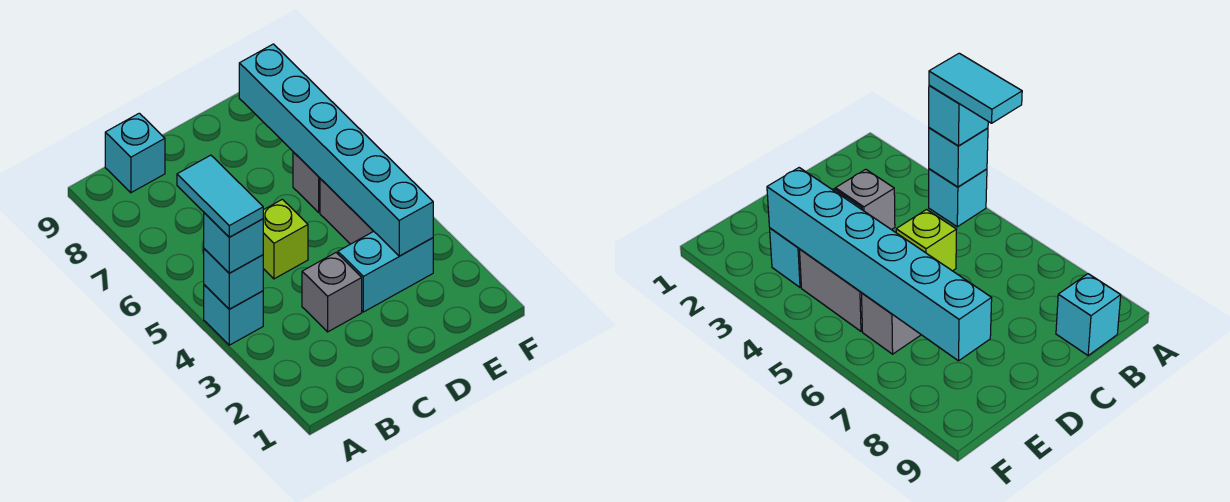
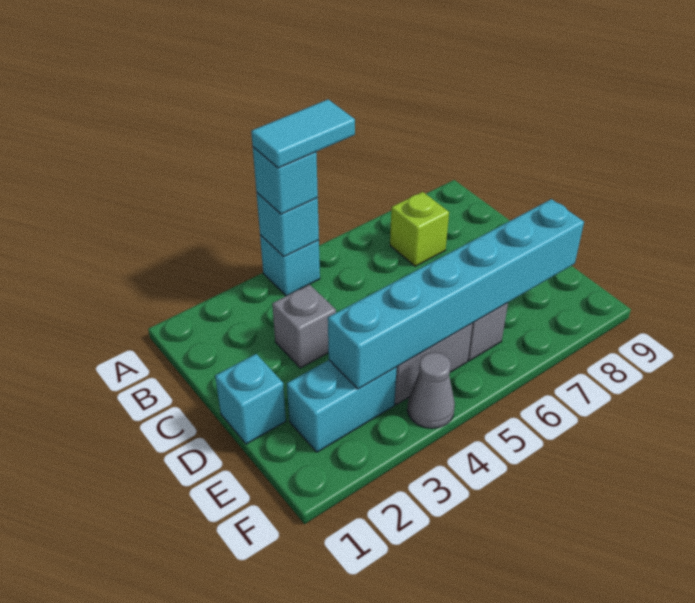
cyan 1x1 brick [105,113,165,193] -> cyan 1x1 brick moved to [215,354,286,444]
lime 1x1 brick [263,199,308,279] -> lime 1x1 brick moved to [390,192,449,266]
cyan 1x2 brick [338,231,433,312] -> cyan 1x2 brick turned to [287,360,397,452]
none -> grey 1x1 cone [407,353,455,428]

